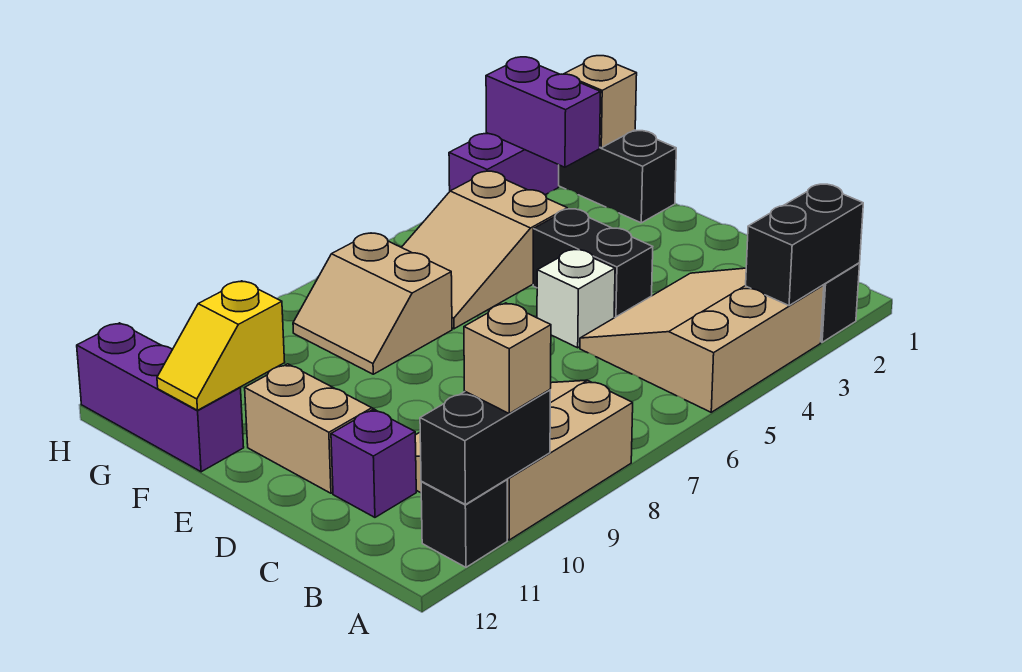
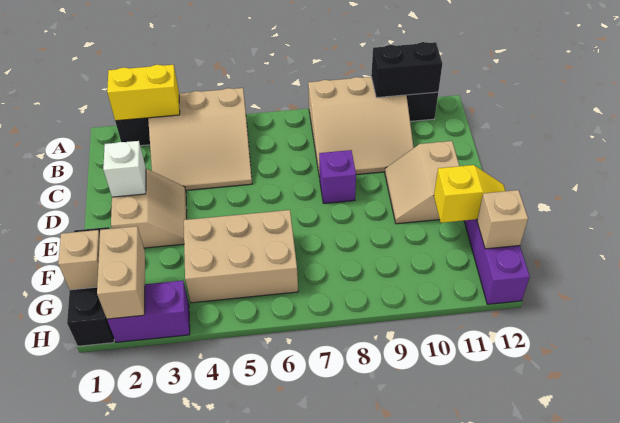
black 1x2 brick [746,184,863,306] -> yellow 1x2 brick [107,65,180,121]
tan 1x1 brick [464,303,551,413] -> tan 1x1 brick moved to [477,190,528,249]
purple 1x1 brick [331,410,416,517] -> purple 1x1 brick moved to [319,150,356,203]
black 1x2 brick [533,209,653,318] -> none
white 1x1 brick [537,250,615,348] -> white 1x1 brick moved to [103,141,146,197]
tan 2x3 slope [402,171,567,329] -> tan 2x3 brick [184,210,298,303]
tan 2x2 slope [293,233,452,374] -> tan 2x2 slope moved to [111,169,187,248]
purple 1x2 brick [486,57,601,167] -> tan 1x2 brick [97,226,145,319]

